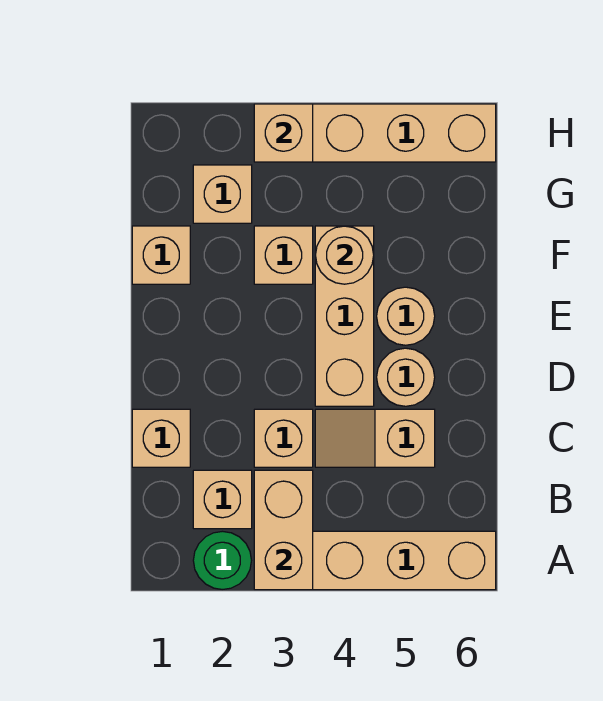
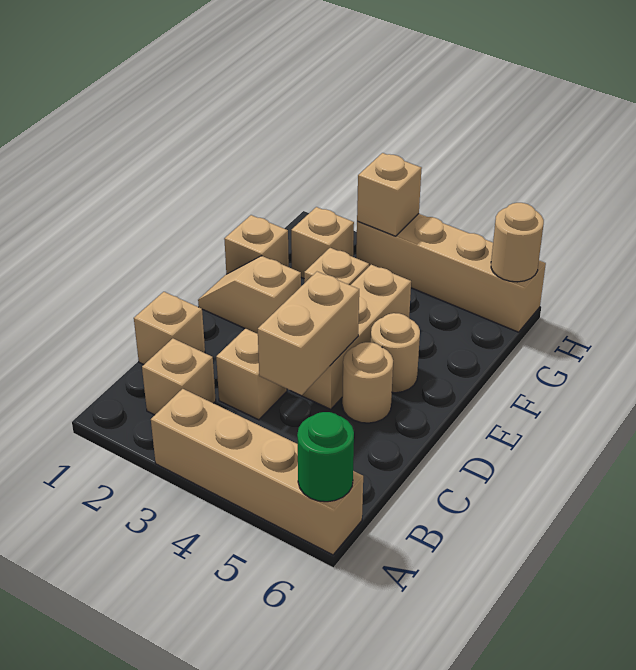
green 1x1 round brick [193,531,251,590] -> green 1x1 round brick moved to [297,412,354,502]
tan 1x2 brick [254,470,313,590] -> tan 1x2 brick moved to [258,272,359,395]
tan 1x2 slope [315,409,435,467] -> tan 1x2 slope moved to [198,256,301,334]
tan 1x1 round brick [316,226,374,284] -> tan 1x1 round brick moved to [491,203,544,282]

